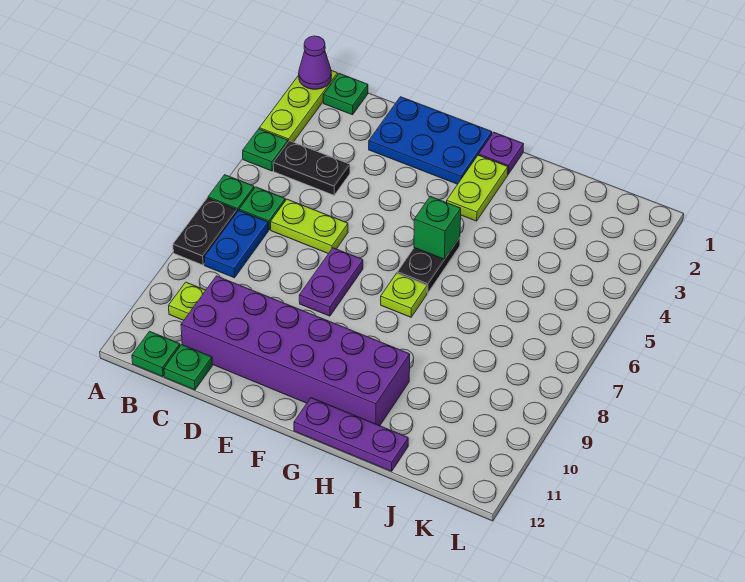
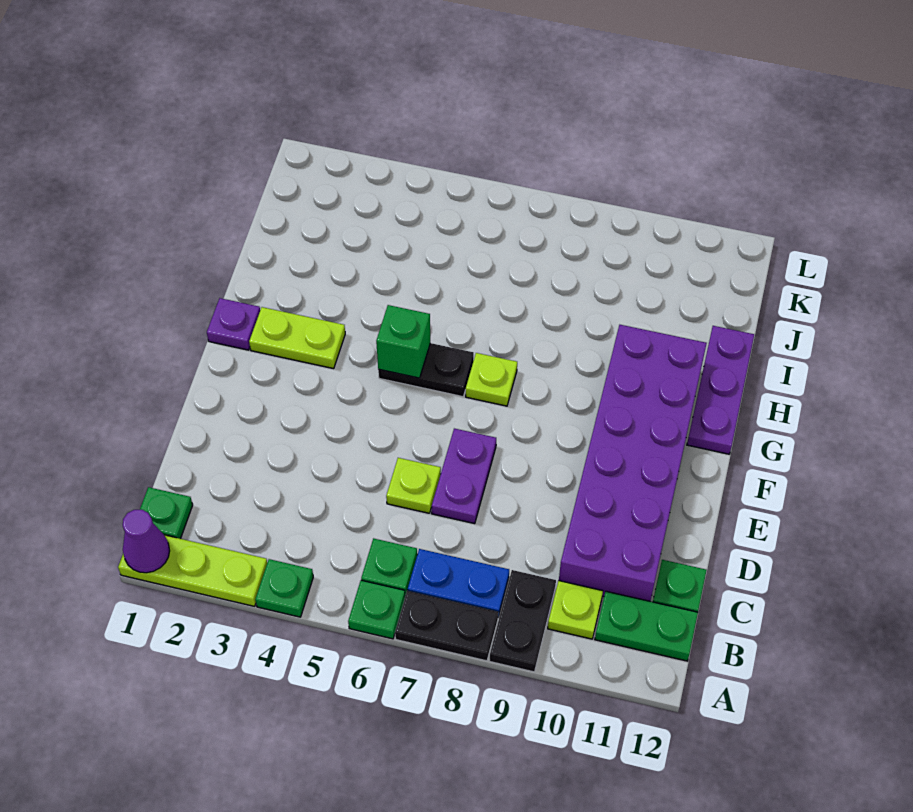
black 1x2 plate [273,141,350,195] -> black 1x2 plate moved to [489,570,556,672]
green 1x1 plate [132,331,180,377] -> green 1x2 plate [595,591,698,661]
lime 1x2 plate [270,199,348,254] -> lime 1x1 plate [386,458,441,513]
blue 2x3 plate [369,97,492,184] -> none
purple 1x2 plate [299,248,363,316] -> purple 1x2 plate turned to [432,429,496,524]

